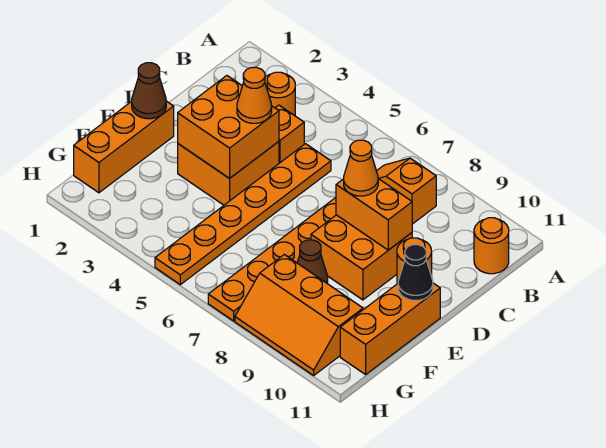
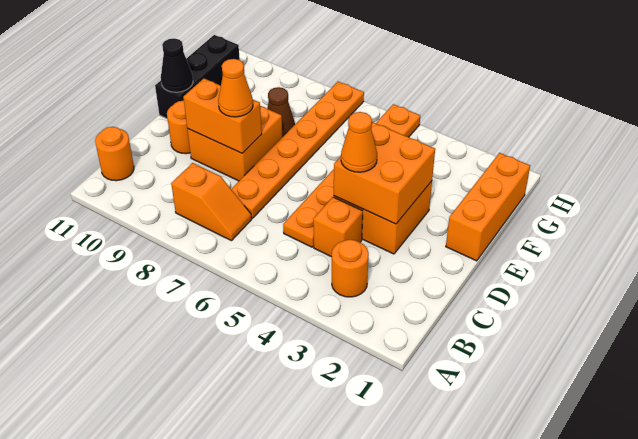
brown 1x1 cone [132,63,166,119] -> none
orange 1x3 brick [340,283,440,375] -> black 1x3 brick [155,35,240,119]
orange 2x3 slope [235,254,363,375] -> none

